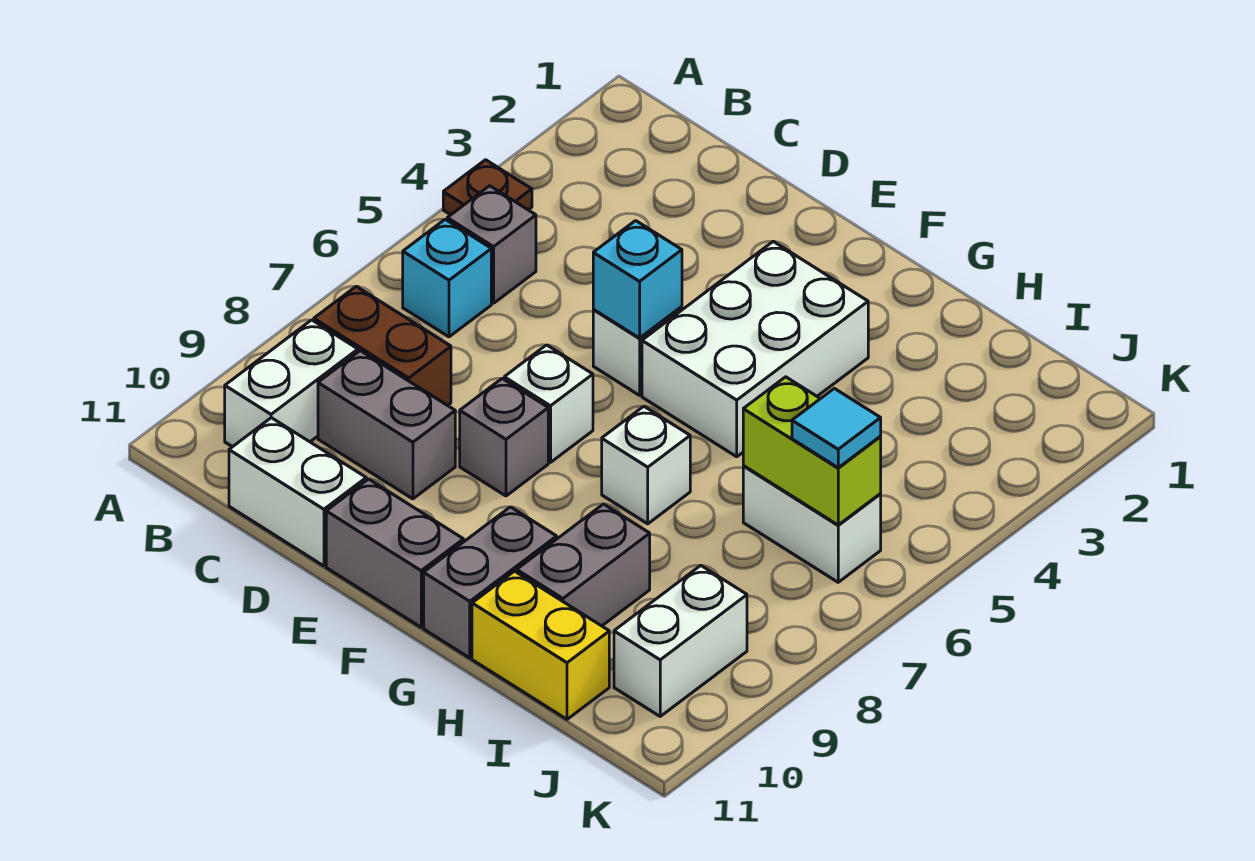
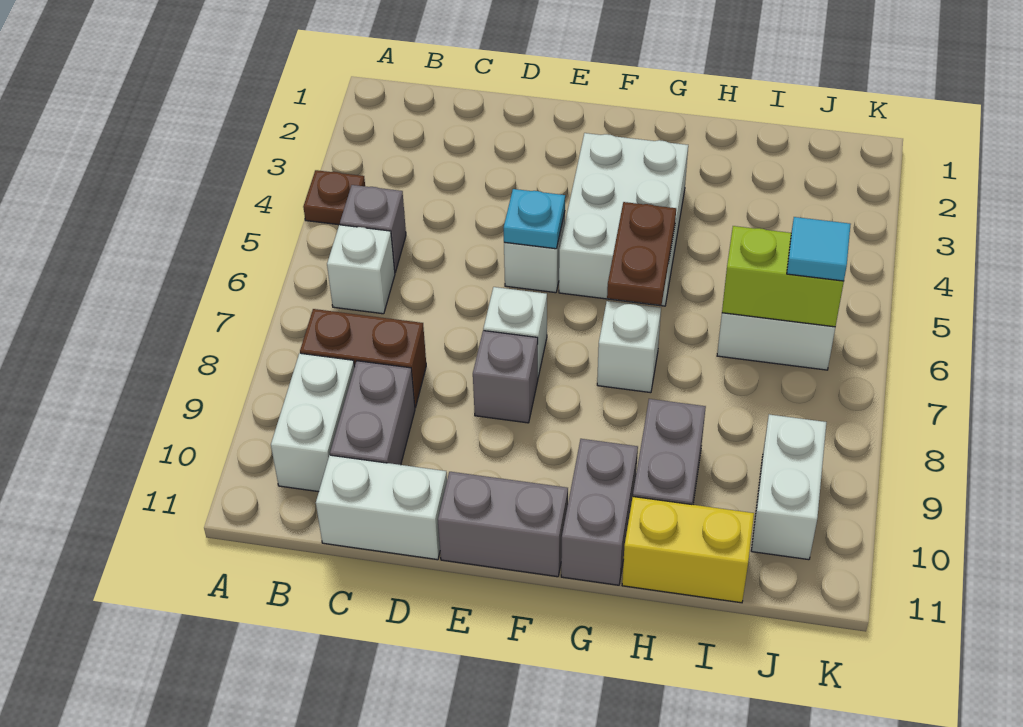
cyan 1x1 brick [403,219,491,337] -> white 1x1 brick [327,225,395,314]
grey 1x2 brick [318,351,455,499] -> grey 1x2 brick turned to [330,361,415,465]
cyan 1x1 brick [593,221,682,338] -> cyan 1x1 plate [504,189,565,249]
none -> brown 1x2 plate [607,202,676,305]

